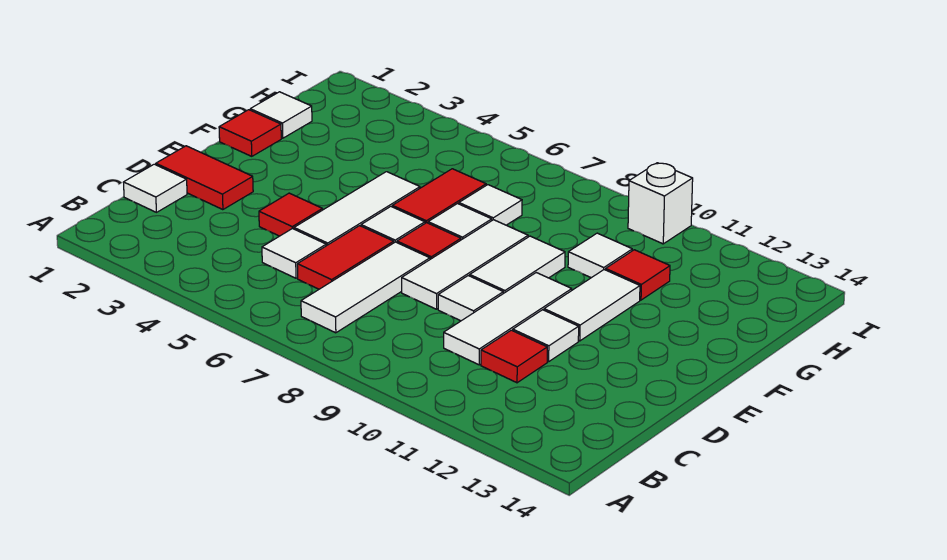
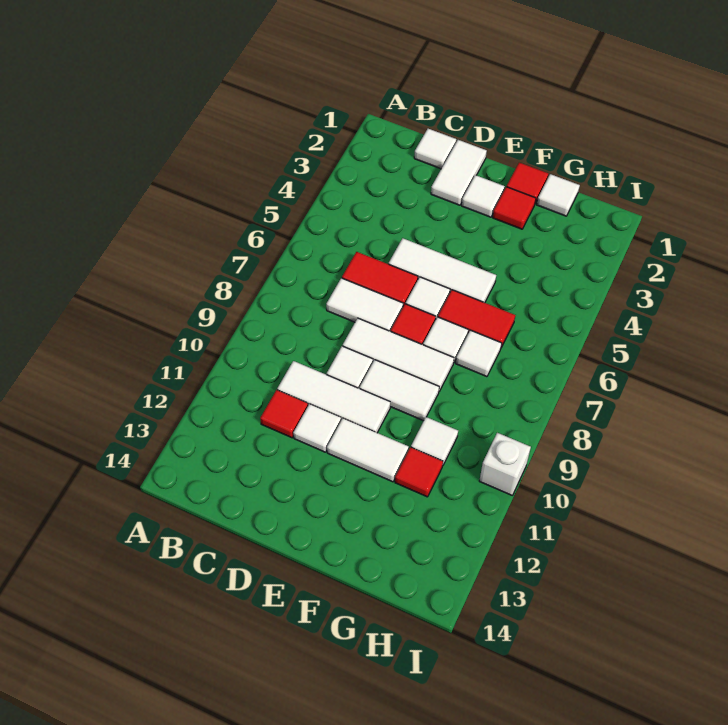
white 1x3 tile [301,242,430,333] -> white 1x2 tile [326,278,403,331]
white 1x1 tile [262,228,326,278] -> white 1x1 tile moved to [462,175,505,217]
red 1x2 tile [156,146,253,210] -> white 1x2 tile [431,140,487,205]
red 1x1 tile [259,193,323,236] -> red 1x1 tile moved to [493,187,536,229]

